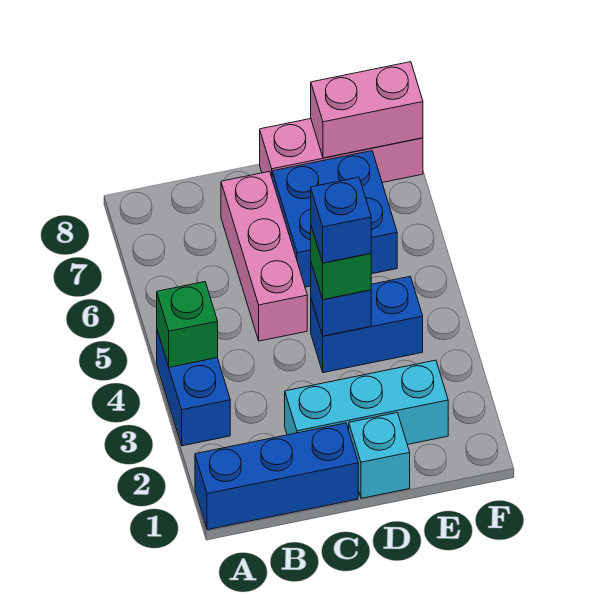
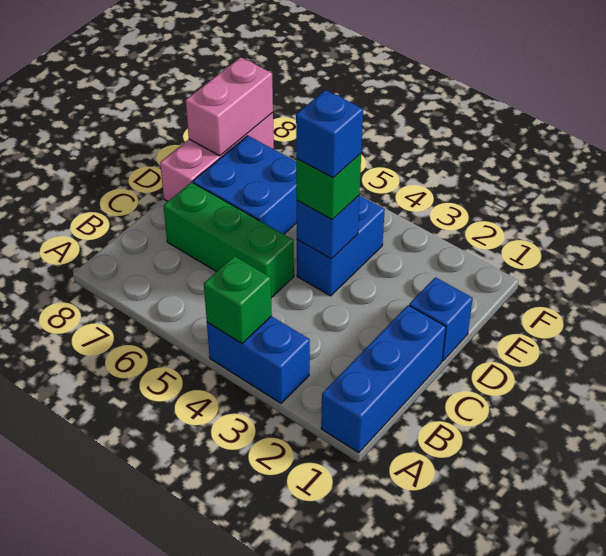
cyan 1x3 brick [285,360,448,445] -> none
pink 1x3 brick [221,171,307,341] -> green 1x3 brick [163,182,294,298]
cyan 1x1 brick [349,413,410,498] -> blue 1x1 brick [409,277,473,361]

